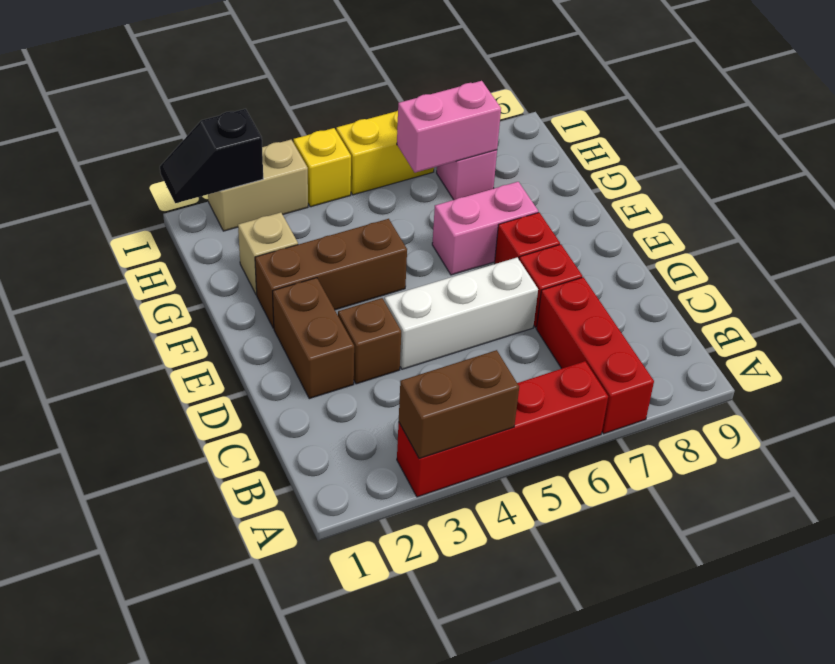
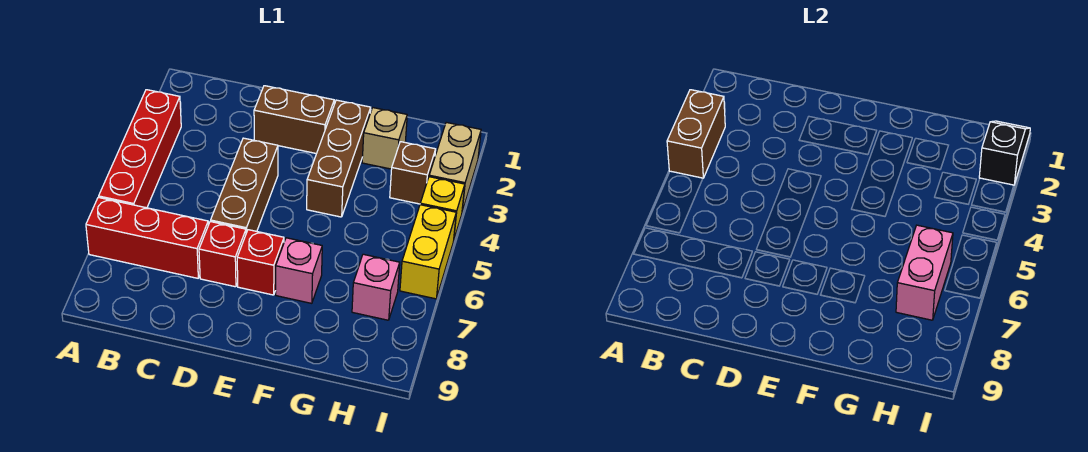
brown 1x1 brick [338,298,401,384] -> brown 1x1 brick moved to [390,142,436,204]
white 1x3 brick [384,257,538,369] -> brown 1x3 brick [211,138,278,233]
pink 1x2 brick [432,182,538,275] -> pink 1x1 brick [276,238,322,303]

